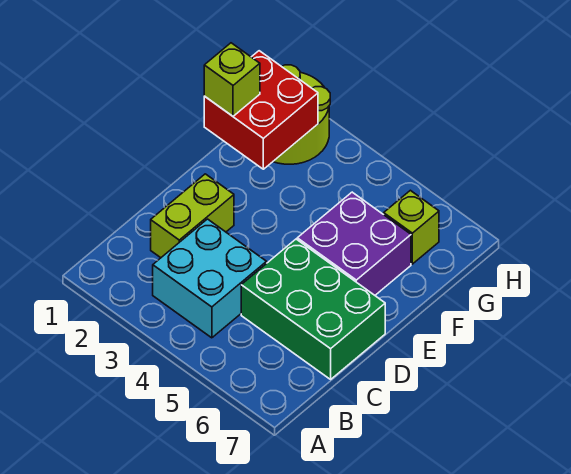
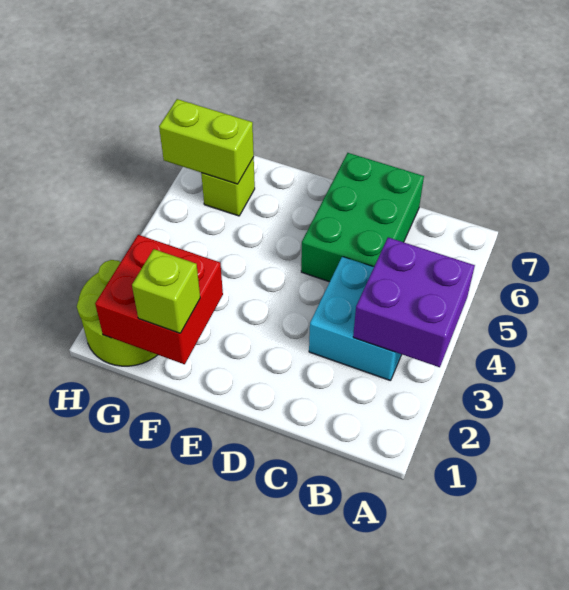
lime 1x2 brick [151,174,234,258] -> lime 1x2 brick moved to [159,99,254,184]
purple 2x2 brick [297,192,411,295] -> purple 2x2 brick moved to [353,237,475,367]

